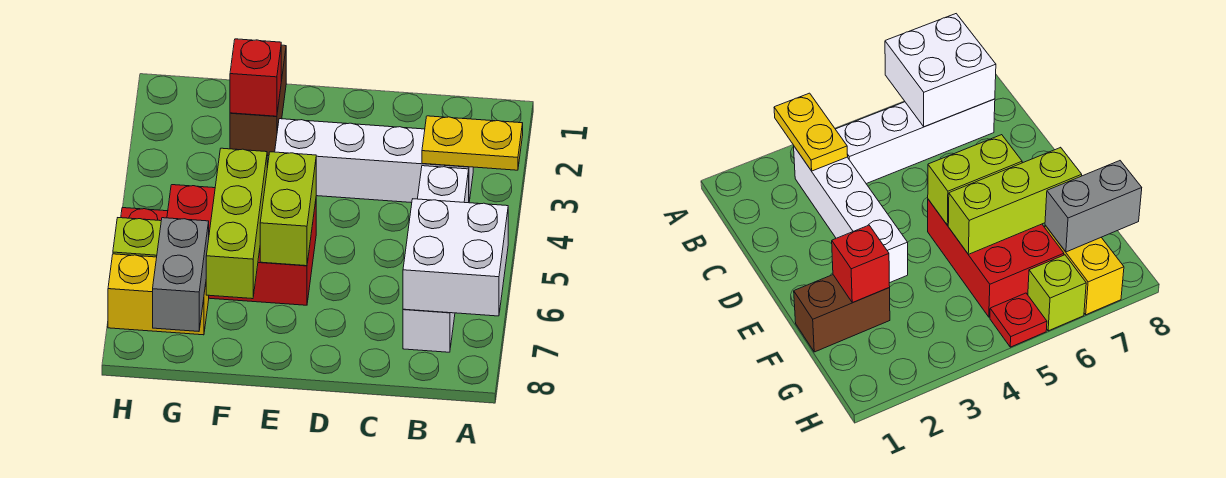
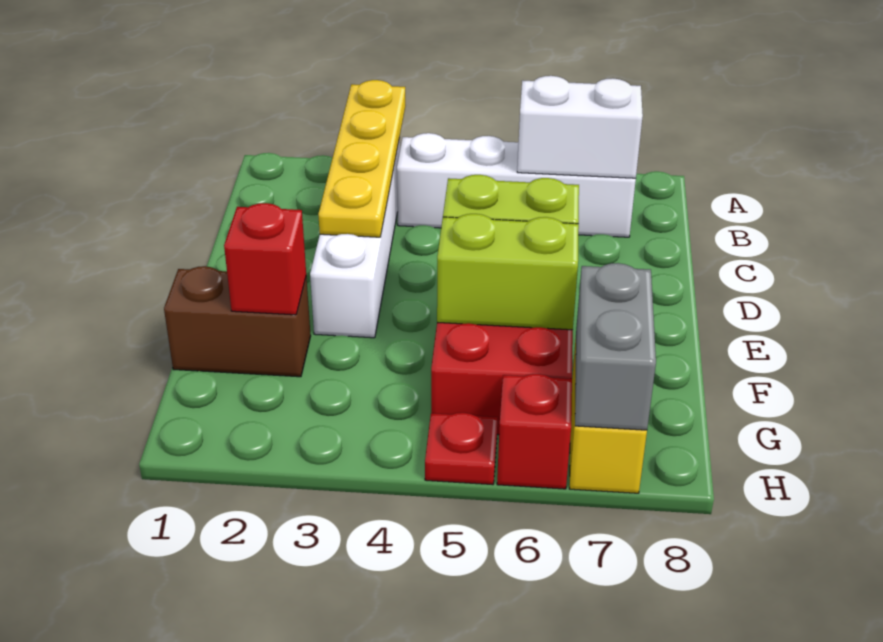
yellow 1x2 plate [422,116,523,170] -> yellow 1x4 plate [318,80,406,237]
white 2x2 brick [403,199,508,316] -> white 1x2 brick [517,76,643,178]
lime 1x3 brick [206,148,267,299] -> lime 1x2 brick [437,214,579,330]
grey 1x2 brick [153,218,209,331] -> grey 1x2 brick turned to [575,263,656,430]
lime 1x1 brick [113,218,161,257] -> red 1x1 brick [497,374,572,489]

